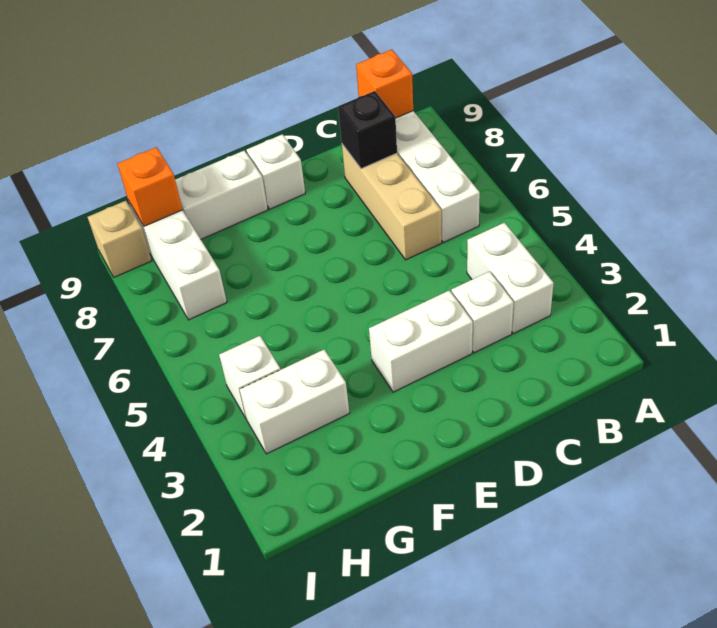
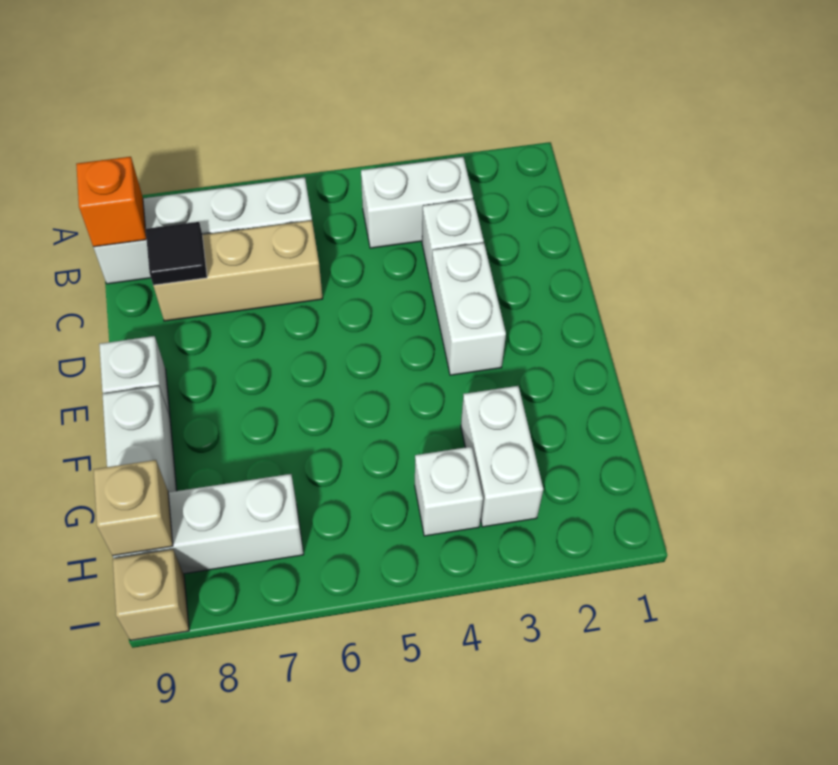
black 1x1 brick [338,91,397,169] -> black 1x1 tile [146,222,207,285]
orange 1x1 brick [118,147,183,226] -> tan 1x1 brick [94,460,173,556]

